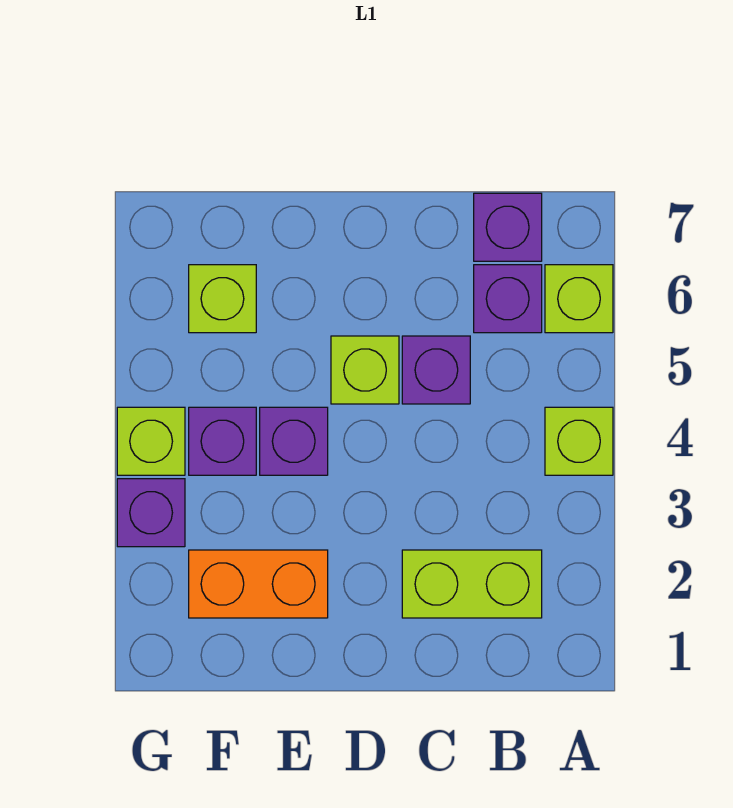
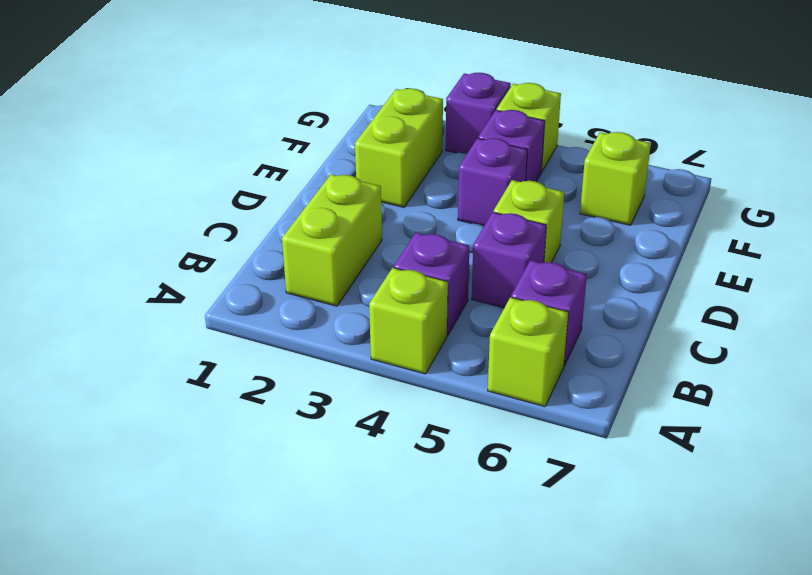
purple 1x1 brick [474,193,542,261] -> purple 1x1 brick moved to [394,233,469,335]
orange 1x2 brick [189,550,328,618] -> lime 1x2 brick [355,88,443,207]

